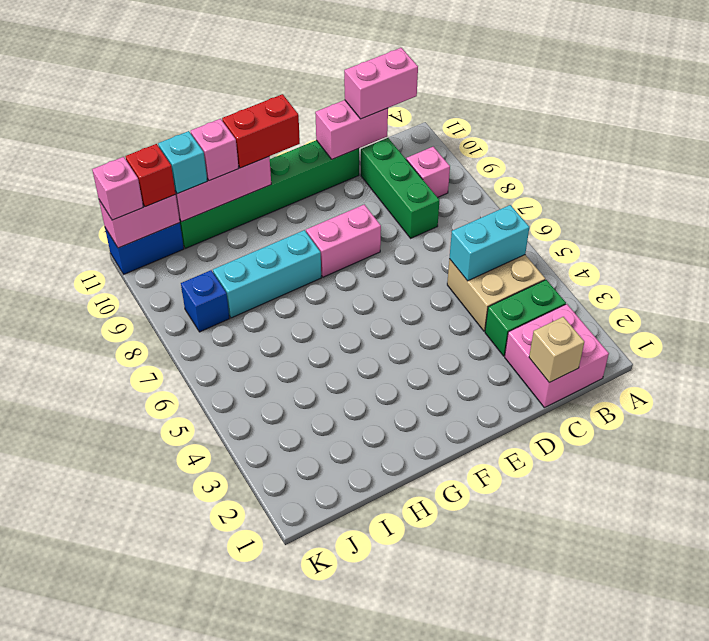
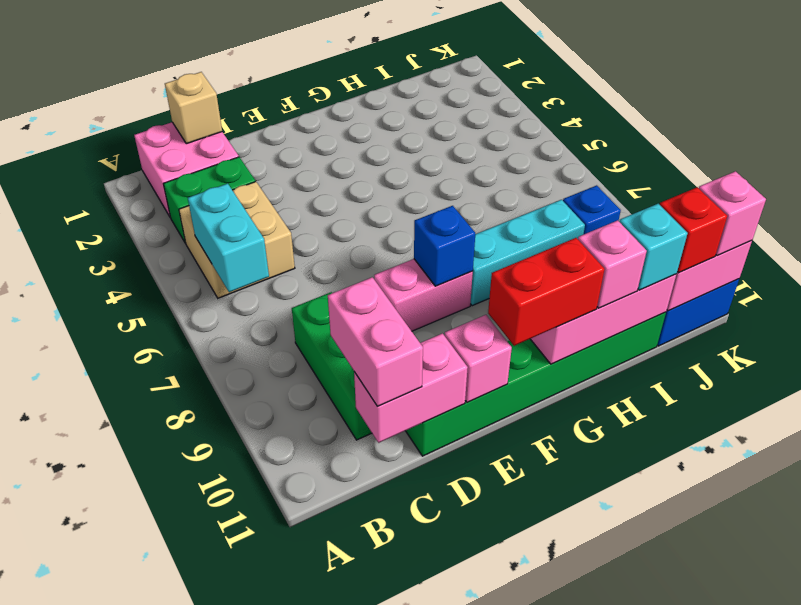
cyan 1x2 brick [449,205,529,281] -> cyan 1x2 brick turned to [188,183,269,292]
pink 1x1 brick [406,147,450,197] -> pink 1x1 brick moved to [445,315,512,403]
pink 1x2 brick [344,48,418,119] -> pink 1x2 brick turned to [328,277,423,407]
none -> blue 1x1 brick [414,206,475,286]

